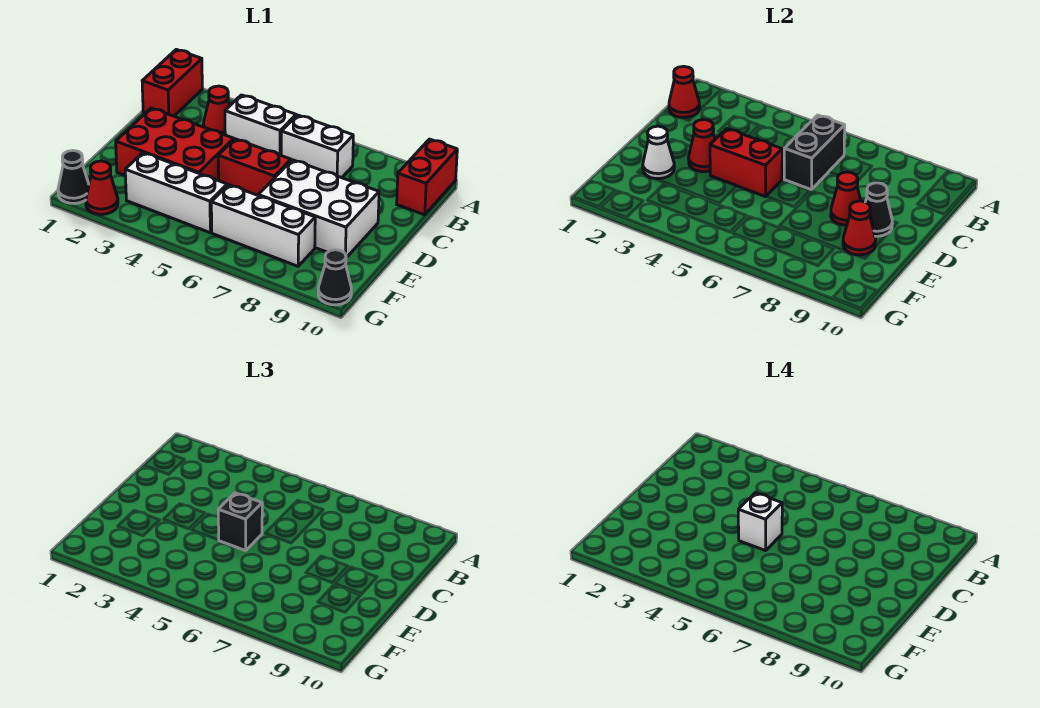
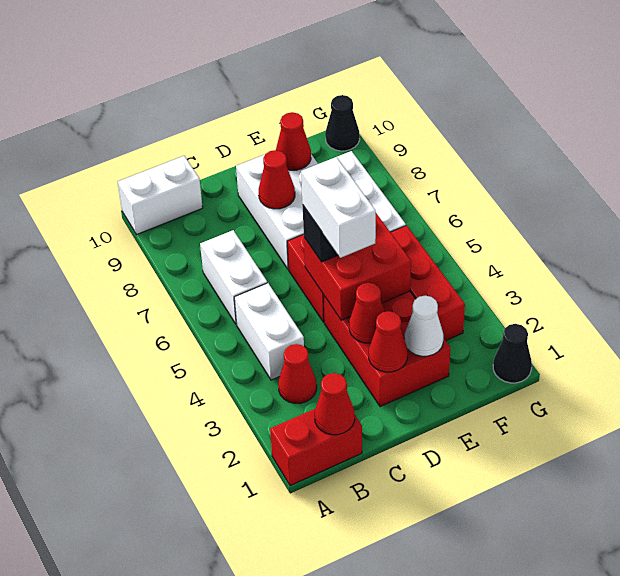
red 1x2 brick [397,139,457,215] -> white 1x2 brick [118,156,203,234]
black 1x2 brick [784,115,845,190] -> none
red 1x2 brick [710,129,782,197] -> red 2x2 brick [304,213,411,320]
white 1x1 brick [738,493,782,551] -> white 1x2 brick [301,157,376,258]
black 1x1 cone [866,183,892,236] -> none
white 1x3 brick [125,153,227,233] -> red 1x3 brick [390,225,465,340]
red 1x1 cone [86,161,118,214] -> red 1x1 cone moved to [369,311,408,372]

